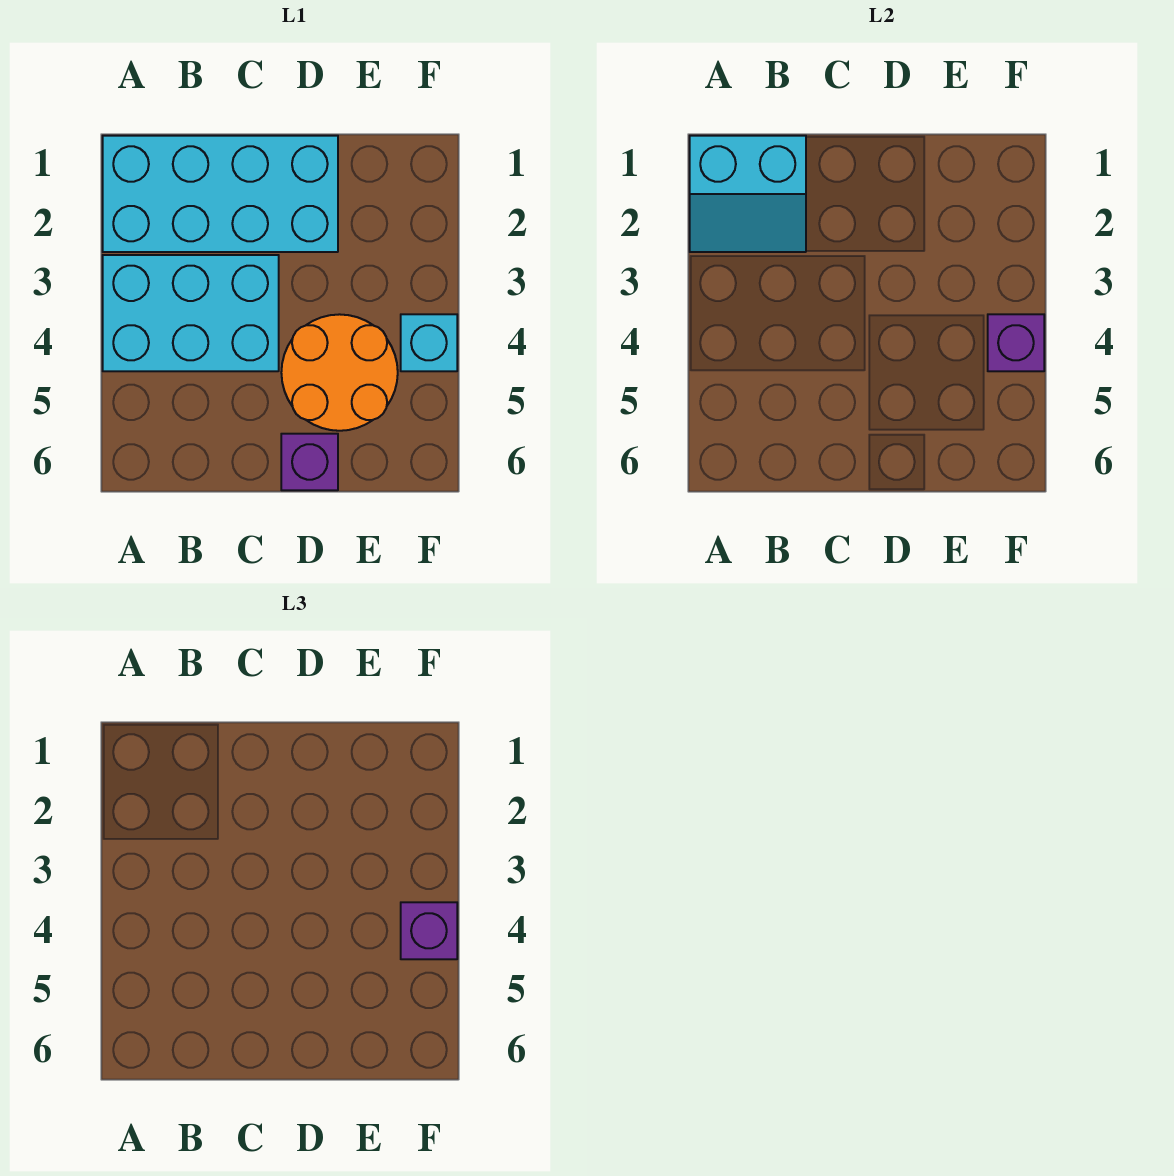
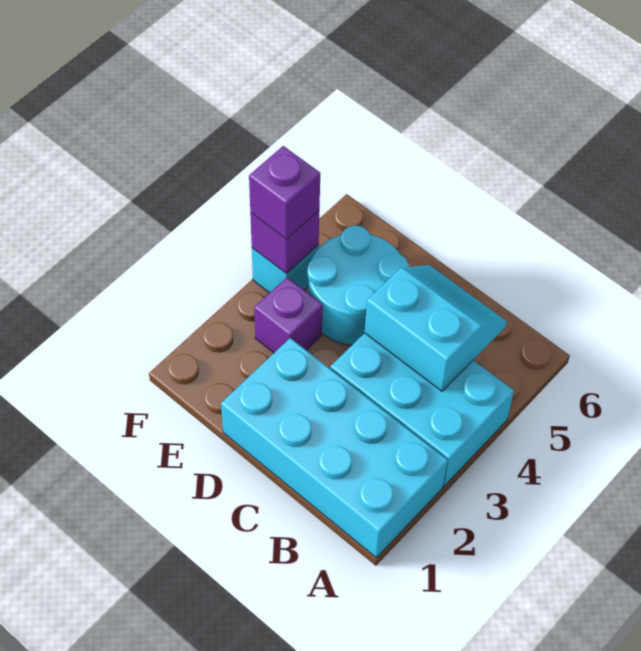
cyan 2x2 slope [690,136,806,252] -> cyan 2x2 slope moved to [365,265,507,391]
orange 2x2 round brick [281,314,398,431] -> cyan 2x2 round brick [307,225,409,345]
purple 1x1 brick [281,434,338,490] -> purple 1x1 brick moved to [254,277,323,353]

